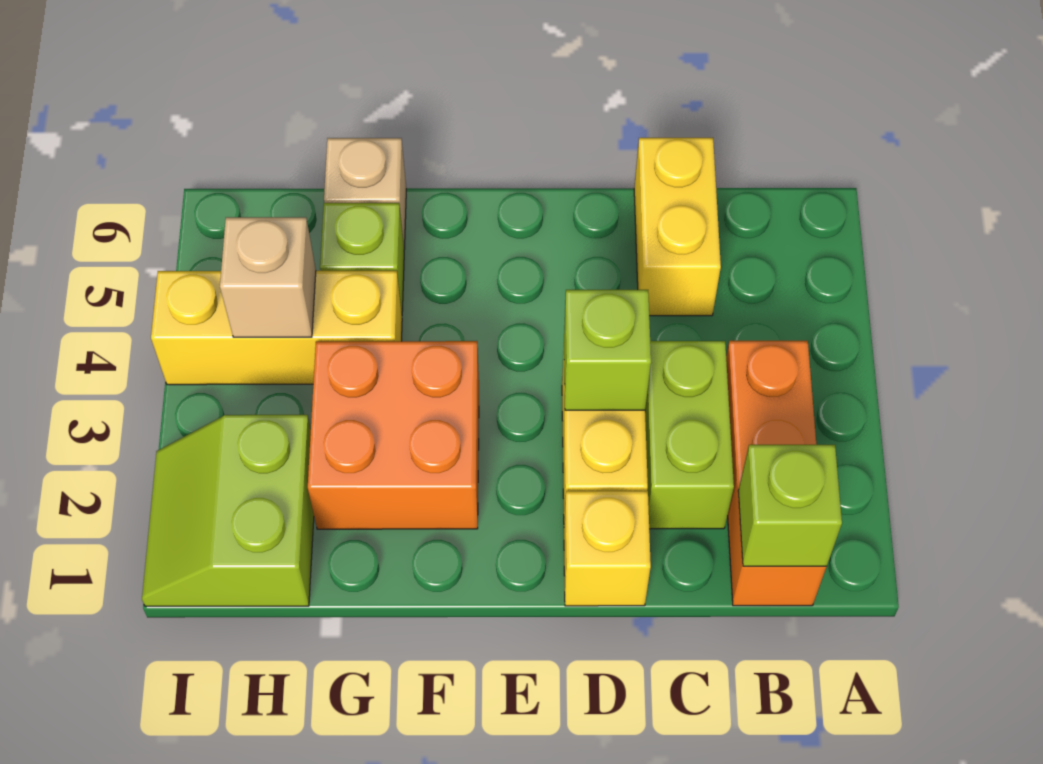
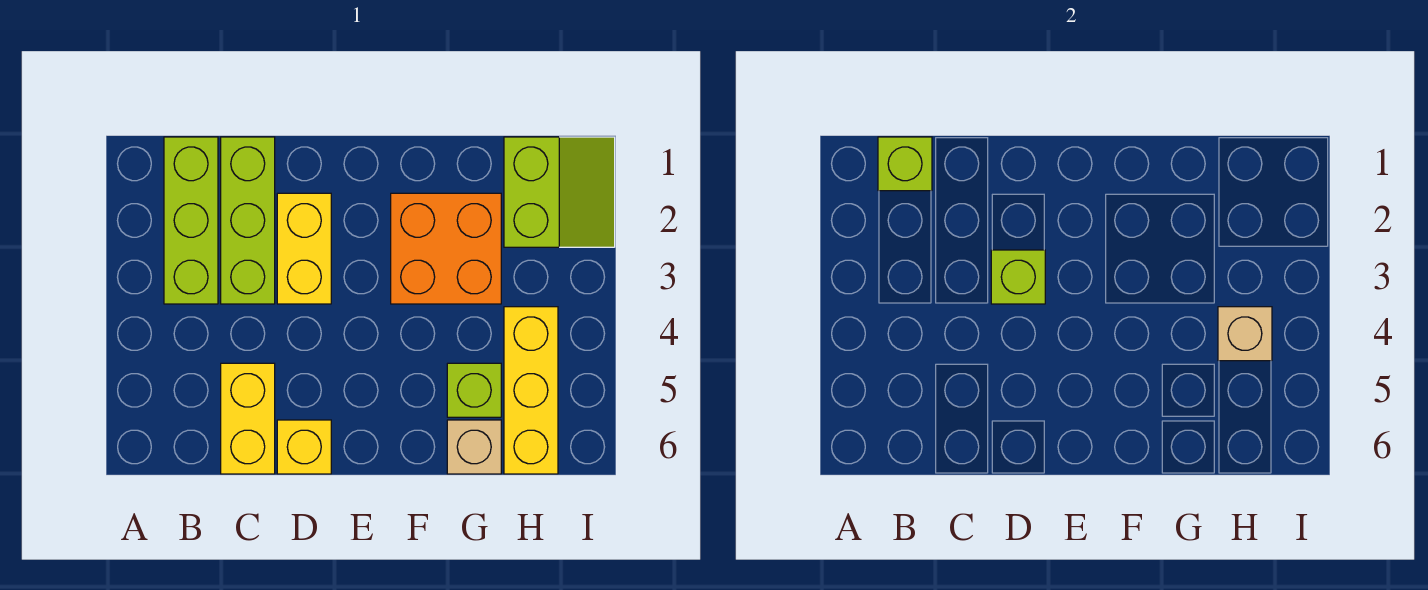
orange 1x3 brick [726,341,826,606] -> lime 1x3 brick [164,137,218,304]
lime 1x2 brick [645,341,734,529] -> lime 1x3 brick [221,137,275,304]
yellow 1x1 brick [564,491,651,606] -> yellow 1x1 brick moved to [277,420,331,474]
yellow 1x3 brick [151,271,402,385] -> yellow 1x3 brick turned to [504,307,558,474]

